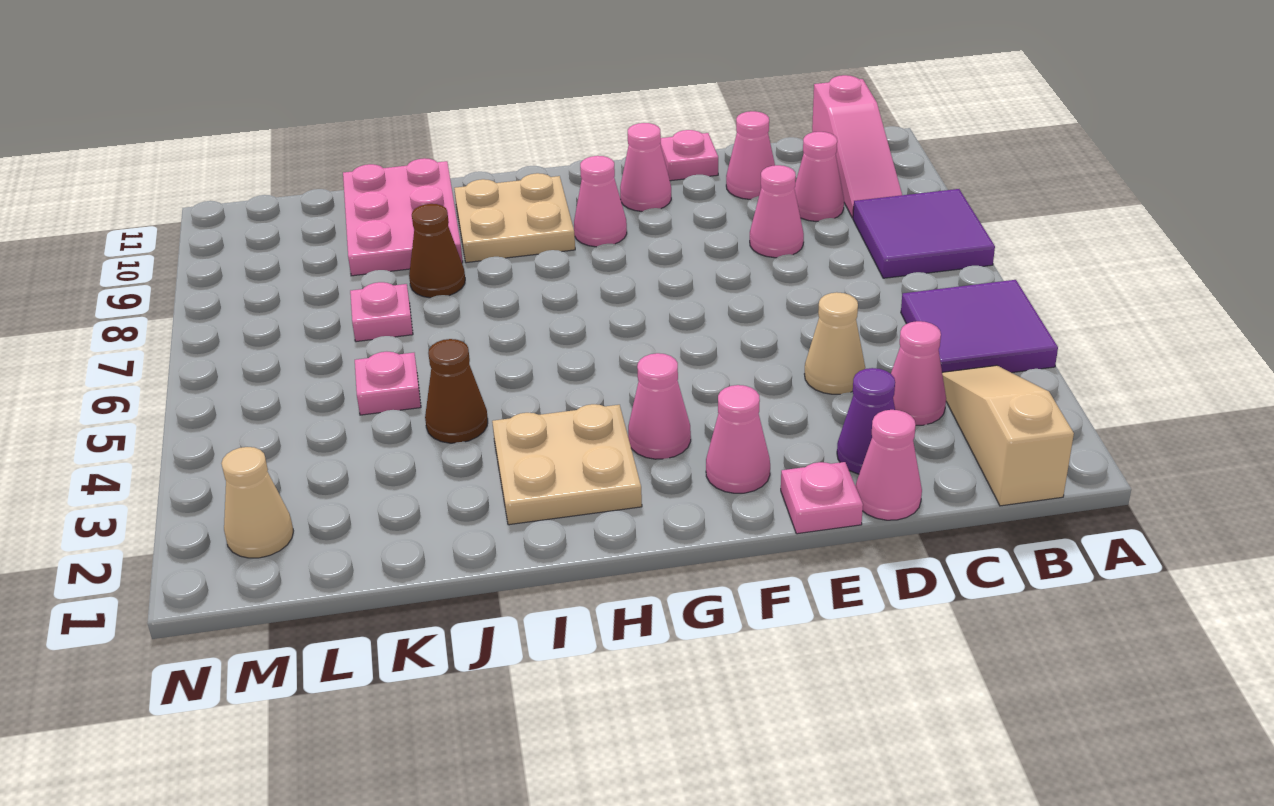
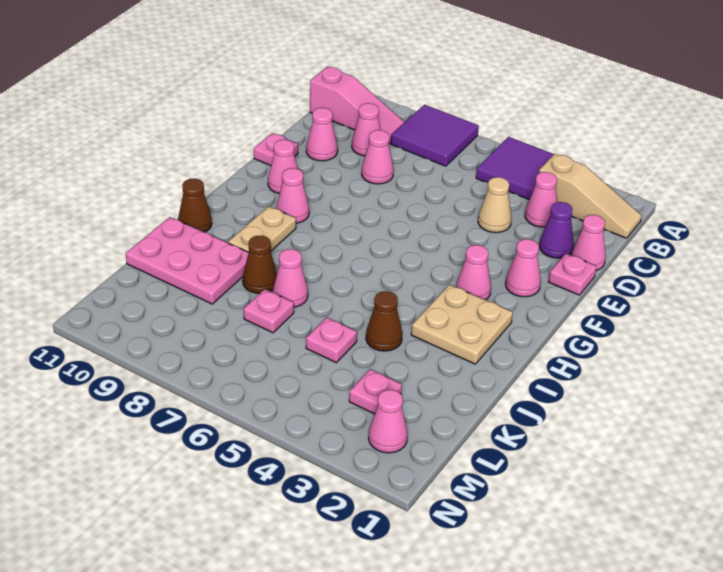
tan 1x3 slope [942,365,1074,506] -> tan 1x3 slope turned to [539,154,642,238]
tan 2x2 plate [454,173,575,263] -> tan 1x2 plate [228,206,296,252]
none -> brown 1x1 cone [178,179,212,232]
none -> pink 1x1 cone [273,249,308,307]
none -> pink 1x1 plate [349,369,402,414]
tan 1x1 cone [221,447,293,558] -> pink 1x1 cone [369,390,408,453]

